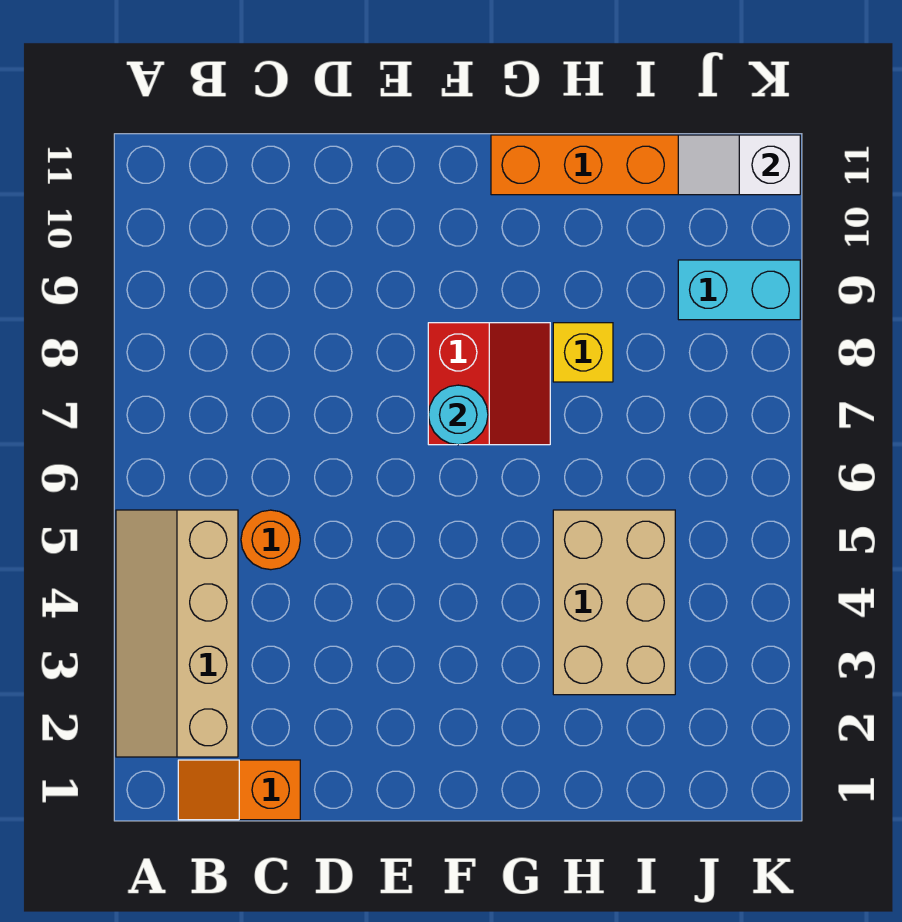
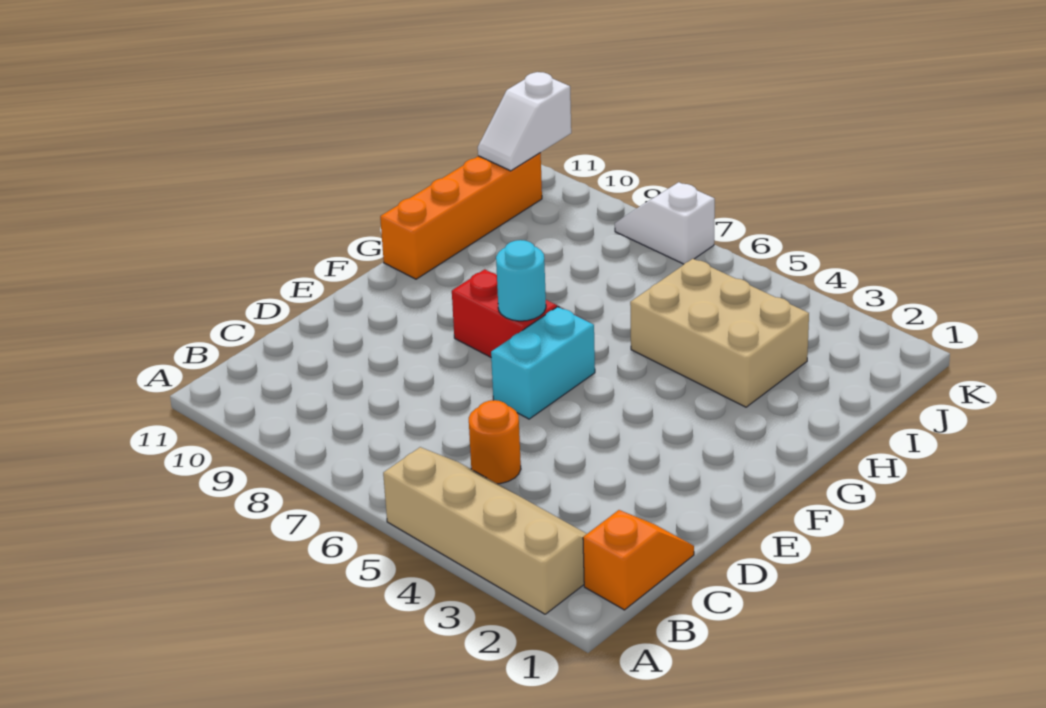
tan 2x4 slope [116,510,238,757] -> tan 2x4 slope turned to [383,447,587,614]
orange 1x2 slope [178,760,300,820] -> orange 1x2 slope turned to [583,510,694,610]
yellow 1x1 brick [553,323,613,382] -> none
cyan 1x2 brick [678,260,800,320] -> cyan 1x2 brick moved to [491,307,595,419]
none -> white 1x2 slope [615,182,715,264]

